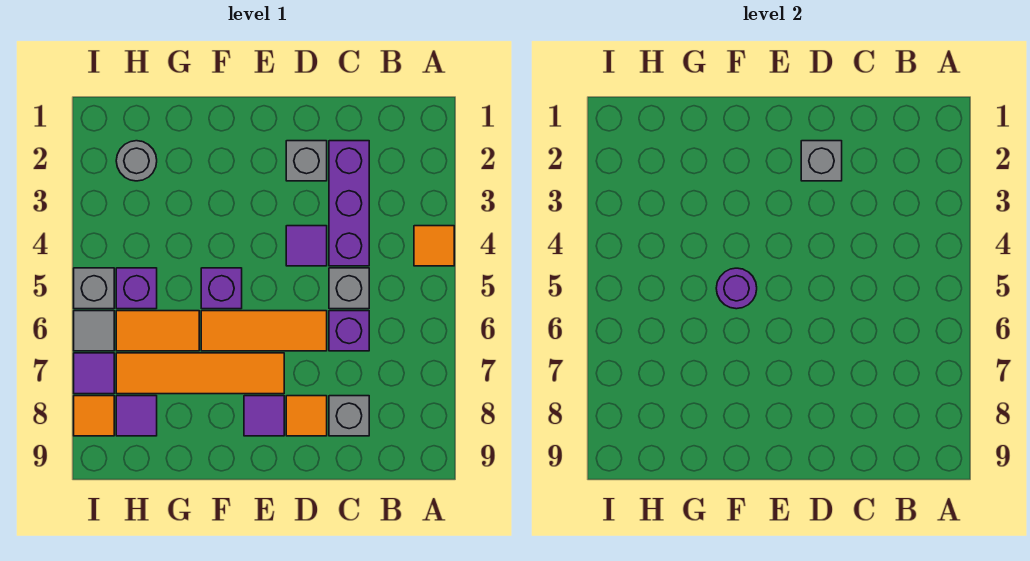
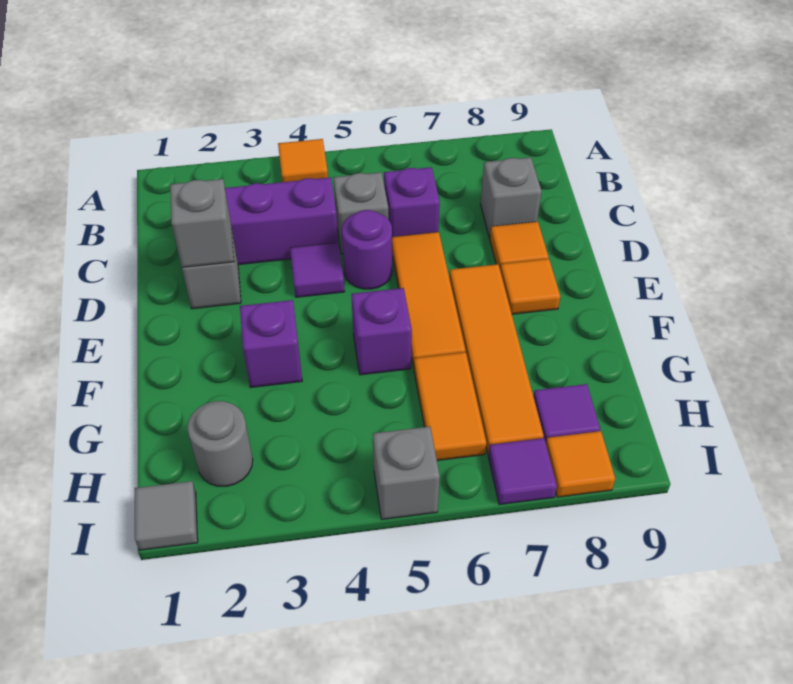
purple 1x1 tile [244,396,284,436] -> orange 1x1 tile [500,259,560,314]
purple 1x1 round brick [716,268,757,309] -> purple 1x1 round brick moved to [342,210,392,289]
purple 1x1 brick [116,268,157,309] -> purple 1x1 brick moved to [240,300,302,387]
grey 1x1 tile [74,311,114,351] -> grey 1x1 tile moved to [135,481,198,550]

